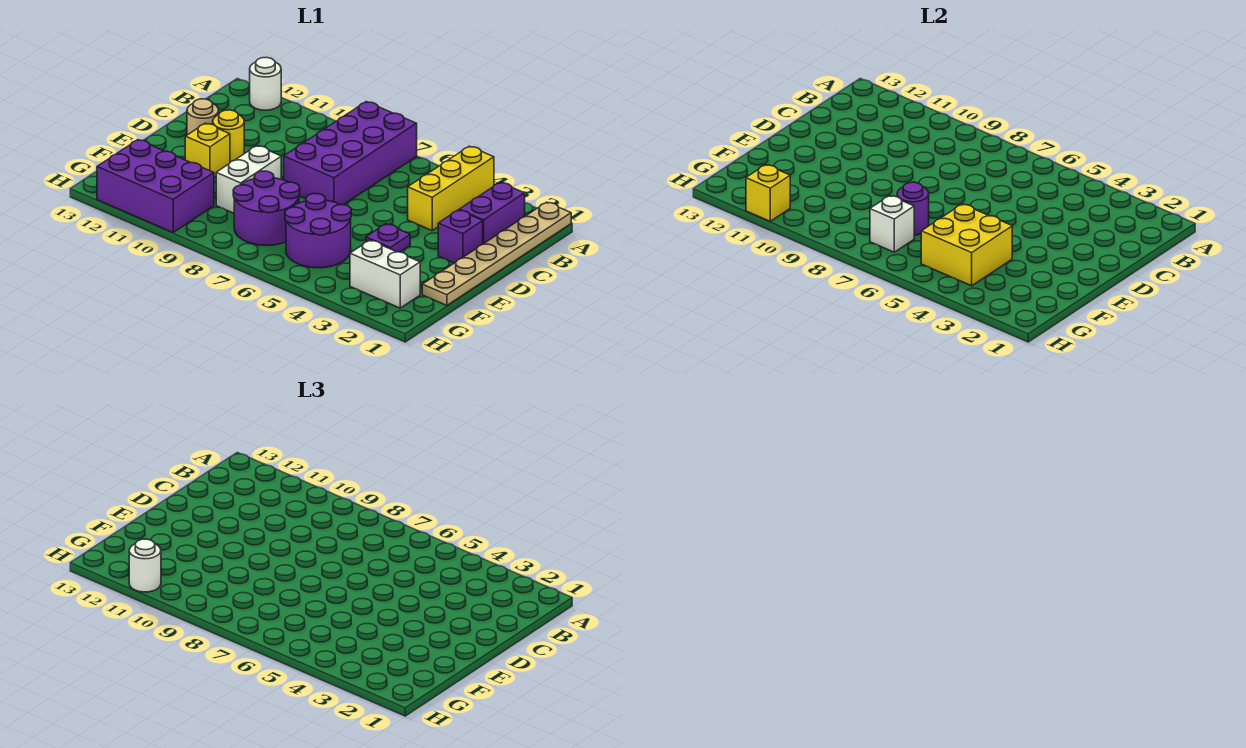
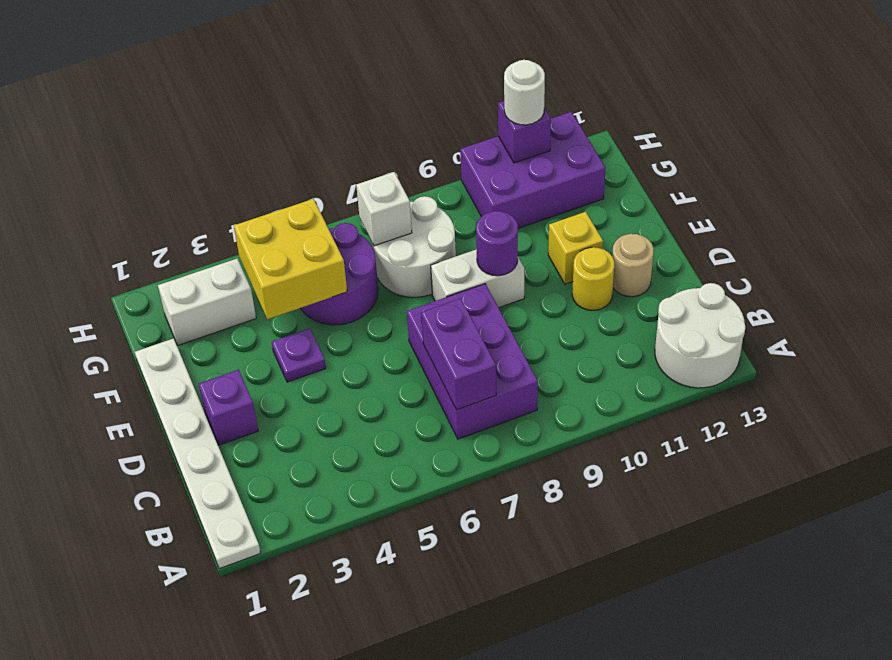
tan 1x6 plate [422,202,571,306] -> white 1x6 plate [135,338,261,569]
yellow 1x3 brick [408,146,494,230] -> none
purple 2x4 brick [284,102,417,205] -> purple 2x3 brick [407,284,538,439]
white 1x1 round brick [250,57,281,110] -> white 2x2 round brick [655,283,745,388]
purple 1x2 brick [459,183,525,244] -> purple 1x2 brick moved to [421,298,496,410]
white 1x2 brick [216,146,281,213] -> white 1x2 brick turned to [431,249,524,308]
purple 2x2 round brick [233,171,300,245] -> white 2x2 round brick [372,196,456,297]
purple 1x1 round brick [897,182,929,235] -> purple 1x1 round brick moved to [476,211,518,276]
yellow 1x1 brick [746,165,790,221] -> purple 1x1 brick [498,101,551,163]

